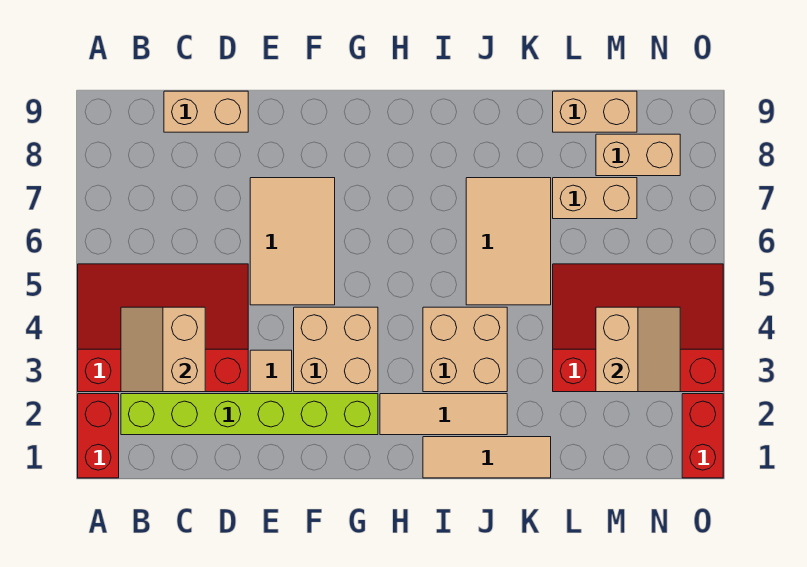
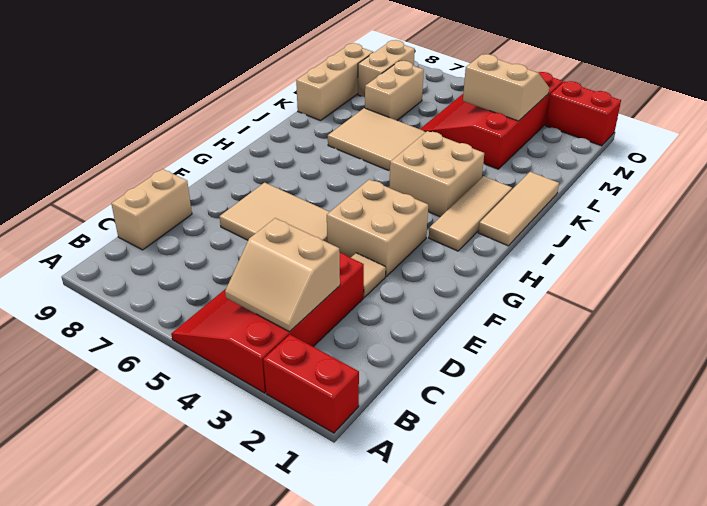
lime 1x6 brick [121,394,378,435] -> none
tan 1x2 brick [553,91,637,132] -> tan 1x3 brick [296,43,373,121]

